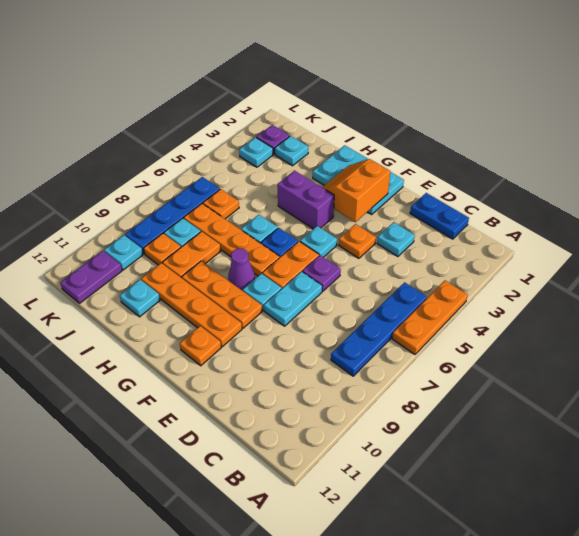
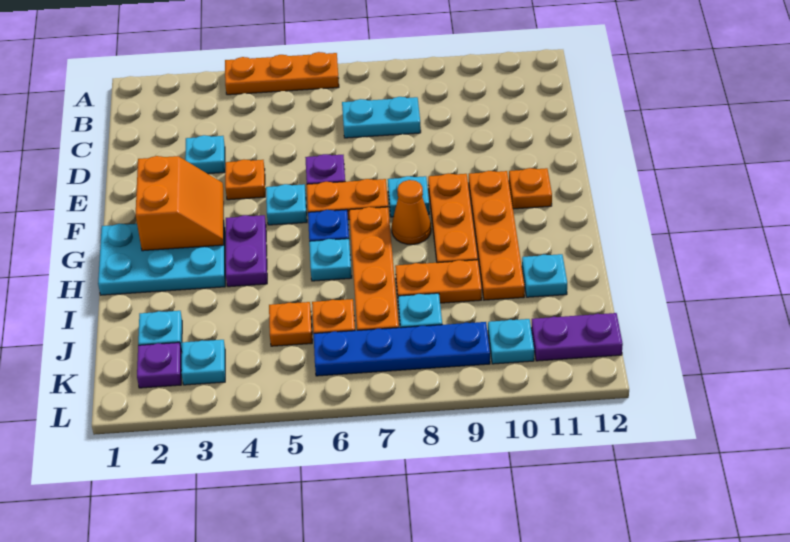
blue 1x4 plate [331,282,427,376] -> none
blue 1x2 plate [410,193,469,239] -> none
cyan 1x2 plate [264,272,322,326] -> cyan 1x2 plate moved to [342,97,421,138]
cyan 2x3 plate [313,145,404,214] -> cyan 2x3 plate turned to [98,224,225,295]
orange 2x2 slope [322,159,390,222] -> orange 2x2 slope turned to [136,156,224,251]
purple 1x2 brick [277,171,334,229] -> purple 1x2 plate [226,215,267,287]
purple 1x1 cone [228,249,255,291] -> orange 1x1 cone [392,180,431,244]
orange 1x1 plate [144,233,181,265] -> orange 1x1 plate moved to [269,302,312,346]

